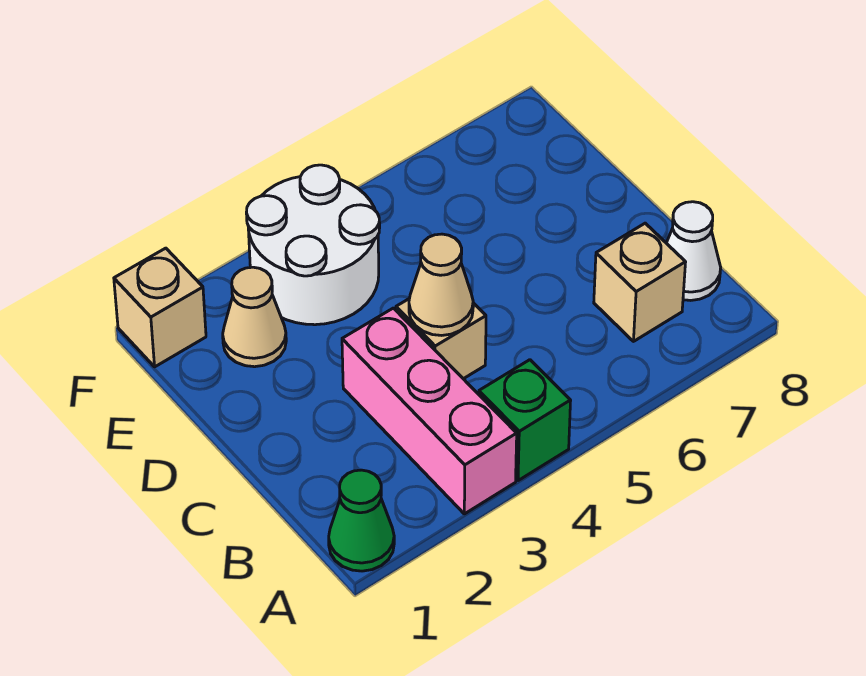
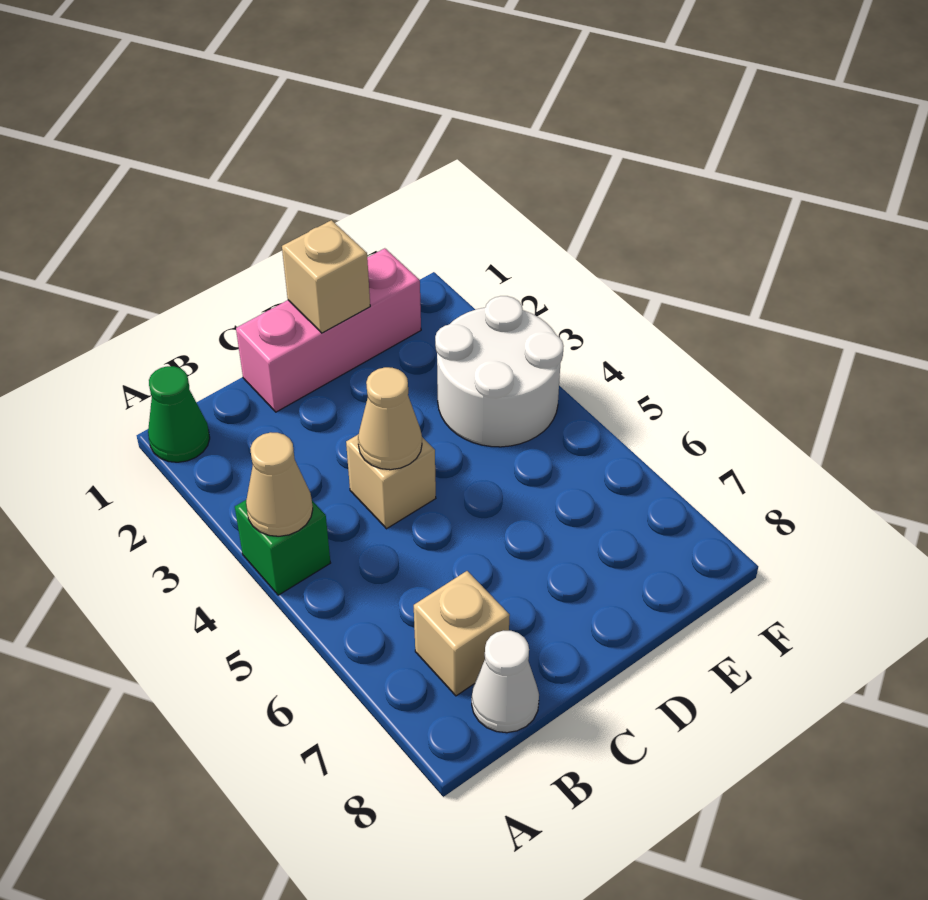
pink 1x3 brick [342,308,517,514] -> pink 1x3 brick moved to [236,248,421,412]
tan 1x1 cone [223,267,286,367] -> tan 1x1 cone moved to [246,432,313,536]
tan 1x1 brick [114,248,206,367] -> tan 1x1 brick moved to [282,220,370,333]

